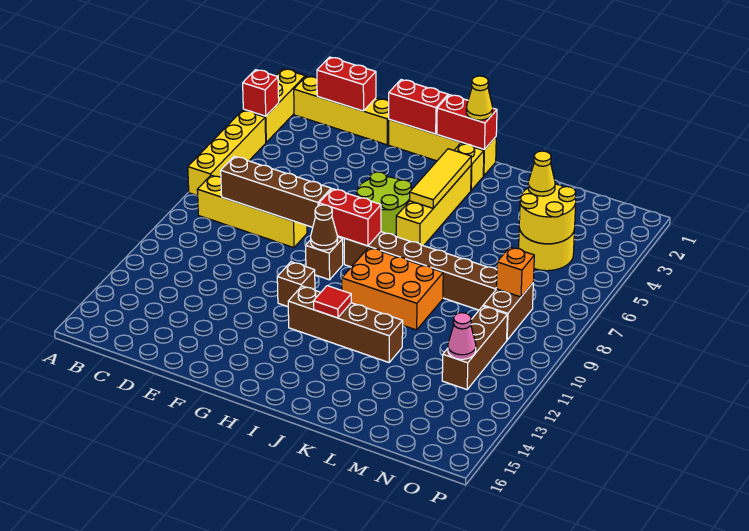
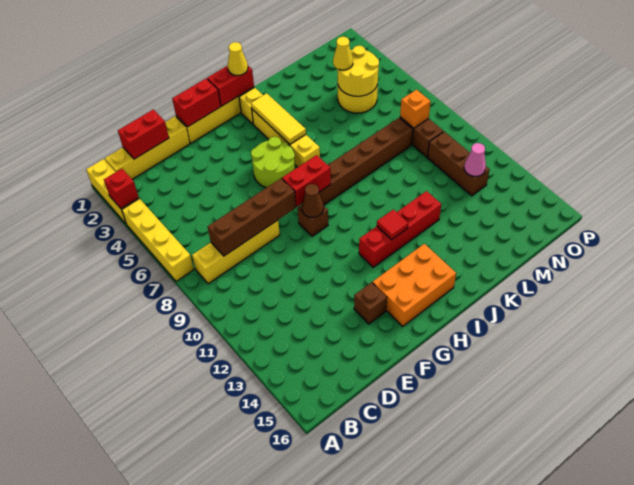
brown 1x1 brick [277,262,315,306] -> brown 1x1 brick moved to [354,282,387,324]
brown 1x4 brick [288,286,403,362] -> red 1x4 brick [359,191,441,267]
orange 2x3 brick [342,248,443,330] -> orange 2x3 brick moved to [372,244,456,326]

